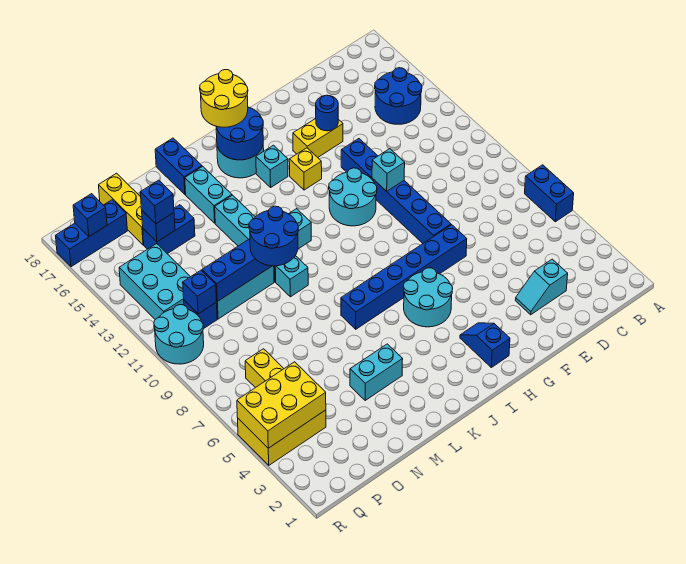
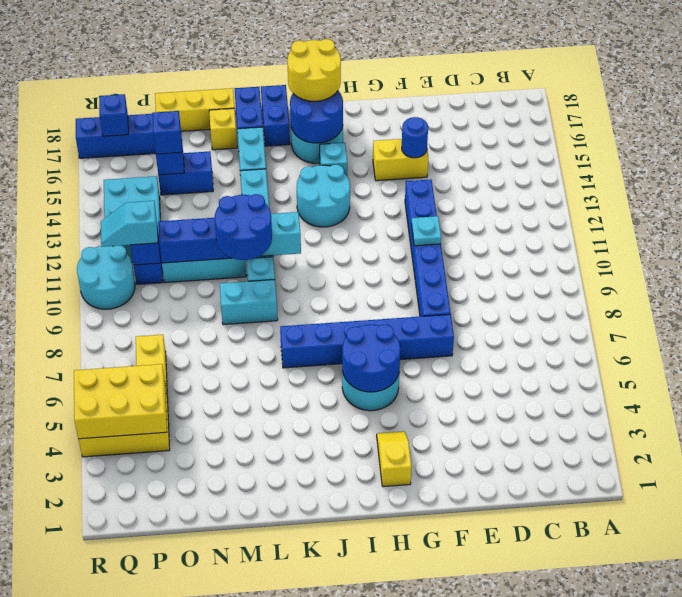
blue 1x2 brick [525,165,574,222] -> blue 1x2 brick moved to [261,85,290,146]
blue 2x2 round brick [375,68,422,124] -> blue 2x2 round brick moved to [342,325,400,392]
cyan 1x2 slope [515,259,568,315] -> cyan 1x2 slope moved to [101,201,158,247]
cyan 1x1 brick [372,149,405,191] -> cyan 1x1 plate [412,216,441,246]
cyan 2x2 round brick [329,168,377,226] -> cyan 2x2 round brick moved to [297,165,350,227]
blue 1x2 slope [460,323,510,367] -> yellow 1x2 slope [377,431,412,487]
yellow 1x1 brick [289,148,322,190] -> yellow 1x1 brick moved to [209,108,237,150]
cyan 1x2 brick [350,344,403,400] -> cyan 1x2 brick moved to [220,280,278,325]
yellow 1x3 brick [99,173,144,245] -> yellow 1x3 brick turned to [155,88,235,131]

